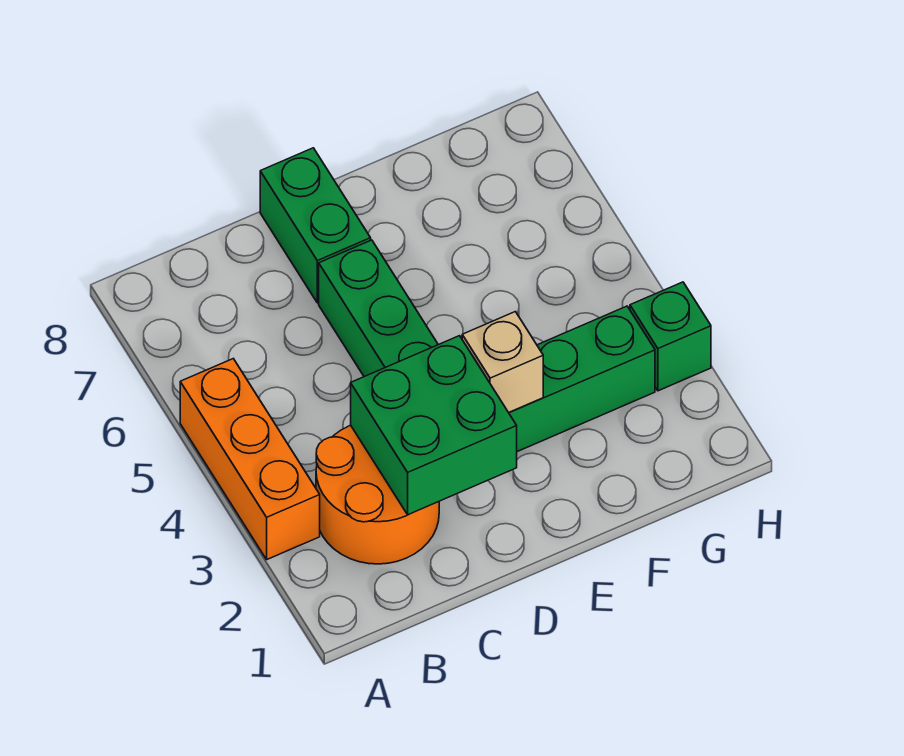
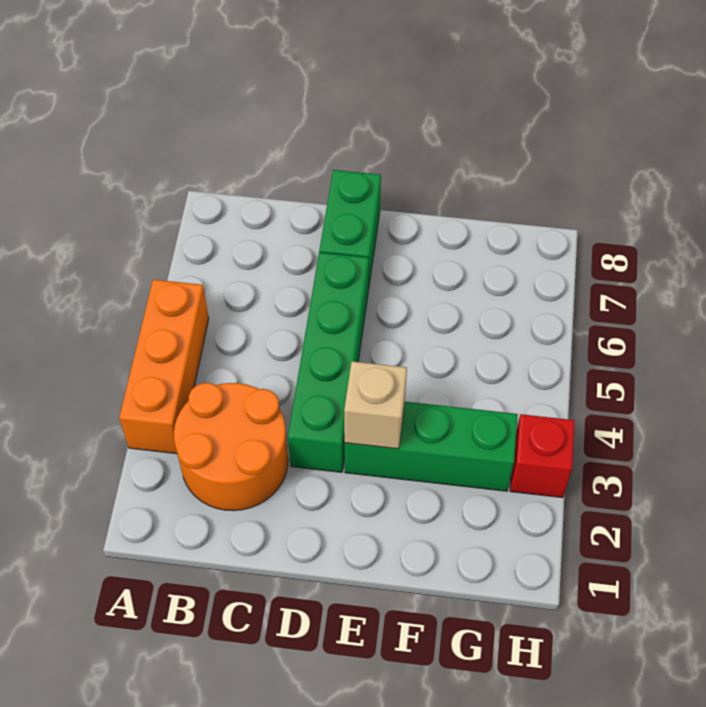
green 2x2 brick [351,336,517,515] -> none
green 1x1 brick [630,282,711,391] -> red 1x1 brick [510,414,575,498]

